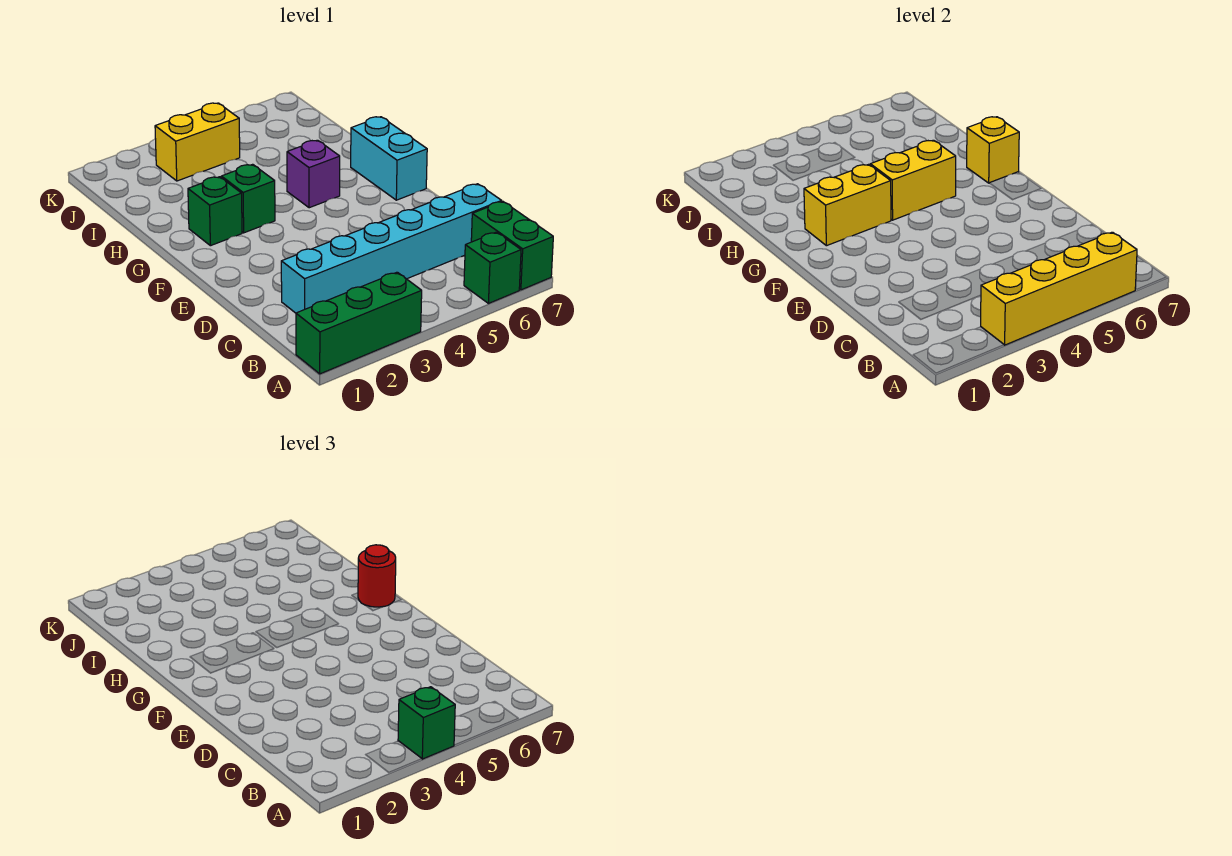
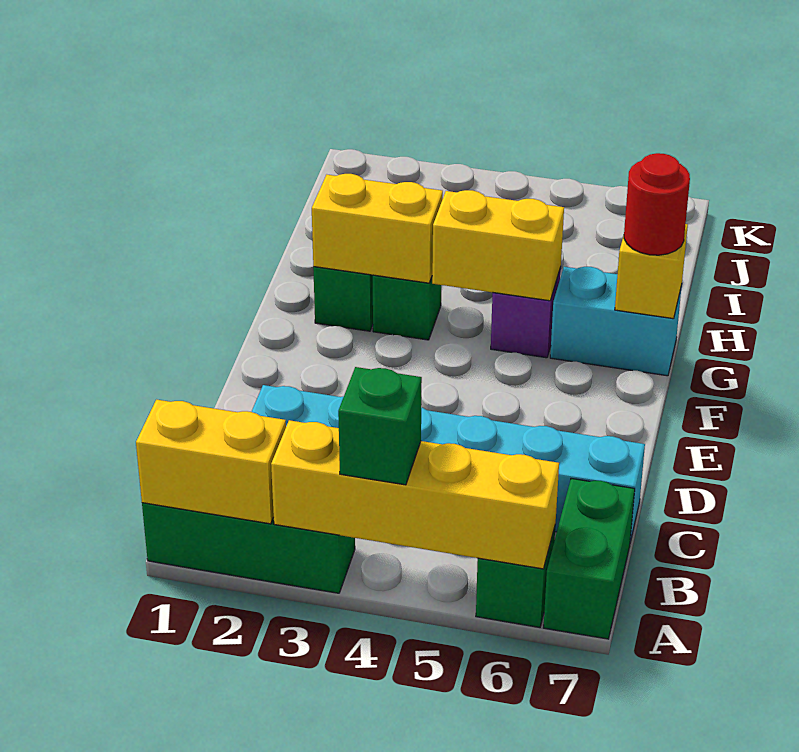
cyan 1x2 brick [351,117,427,200] -> cyan 1x2 brick turned to [550,267,682,376]
yellow 1x2 brick [155,103,240,181] -> yellow 1x2 brick moved to [136,400,286,524]

